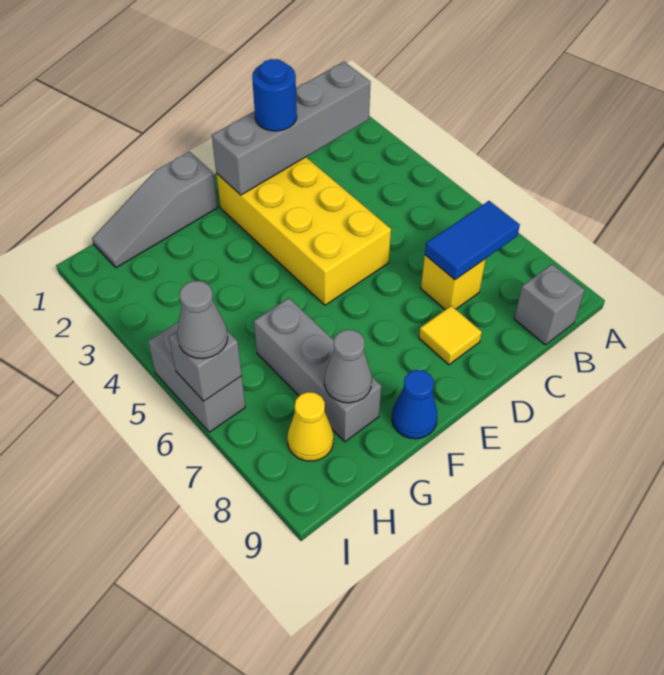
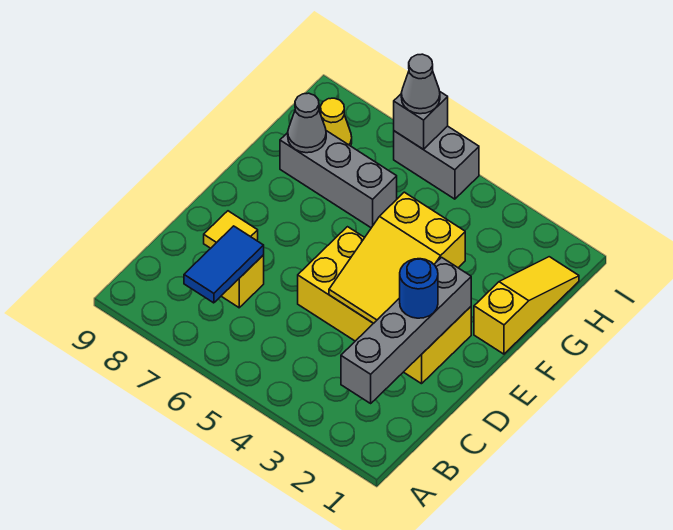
grey 1x1 brick [514,264,585,345] -> none
none -> yellow 2x3 slope [329,192,465,323]
grey 1x3 slope [92,151,218,268] -> yellow 1x3 slope [474,257,579,354]
blue 1x1 cone [392,370,437,439] -> none

